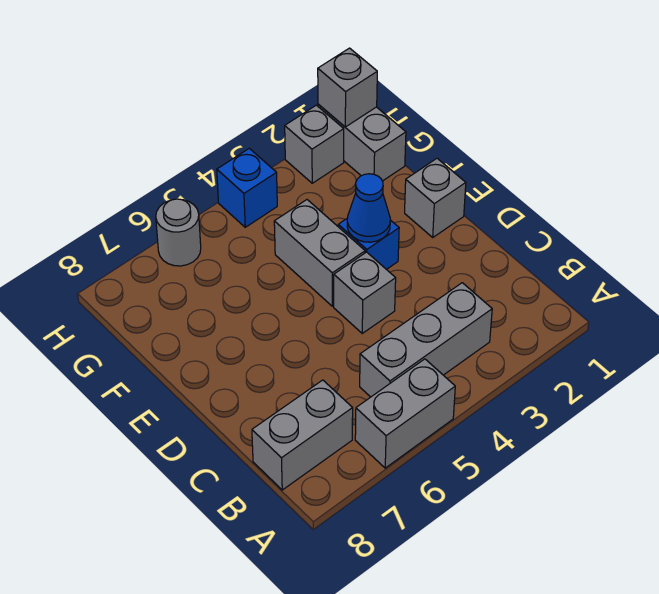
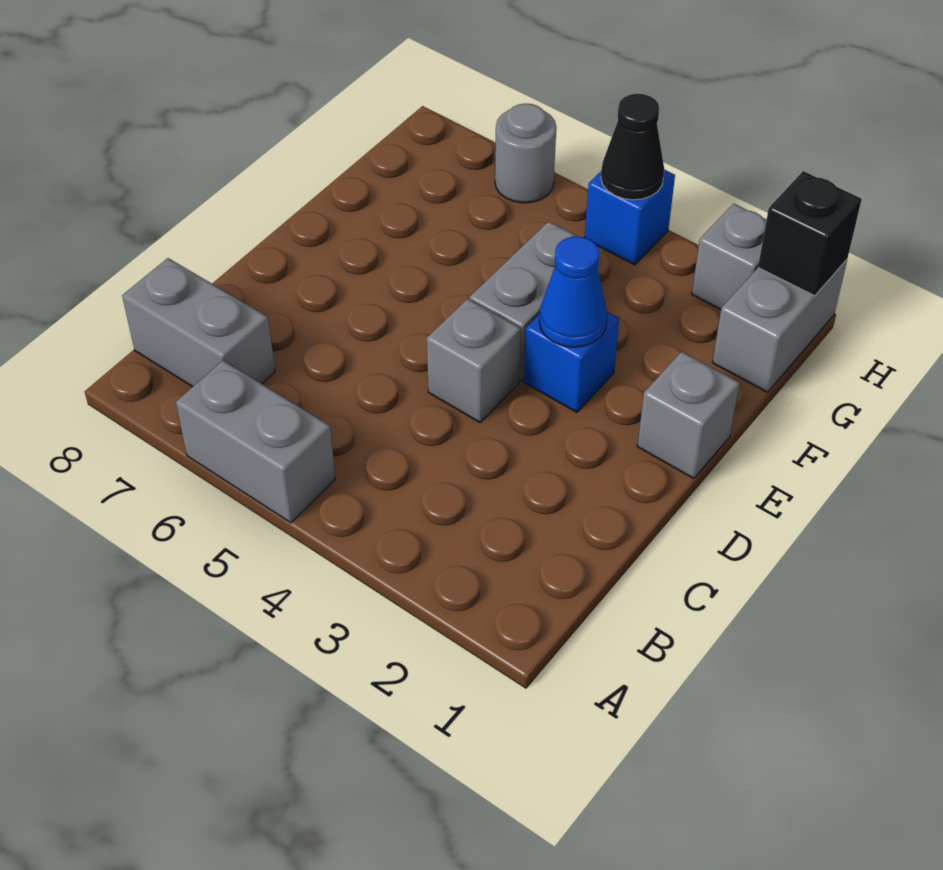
grey 1x3 brick [360,283,492,397] -> none
grey 1x1 brick [318,48,377,127] -> black 1x1 brick [758,171,862,296]
none -> black 1x1 cone [601,94,664,200]

